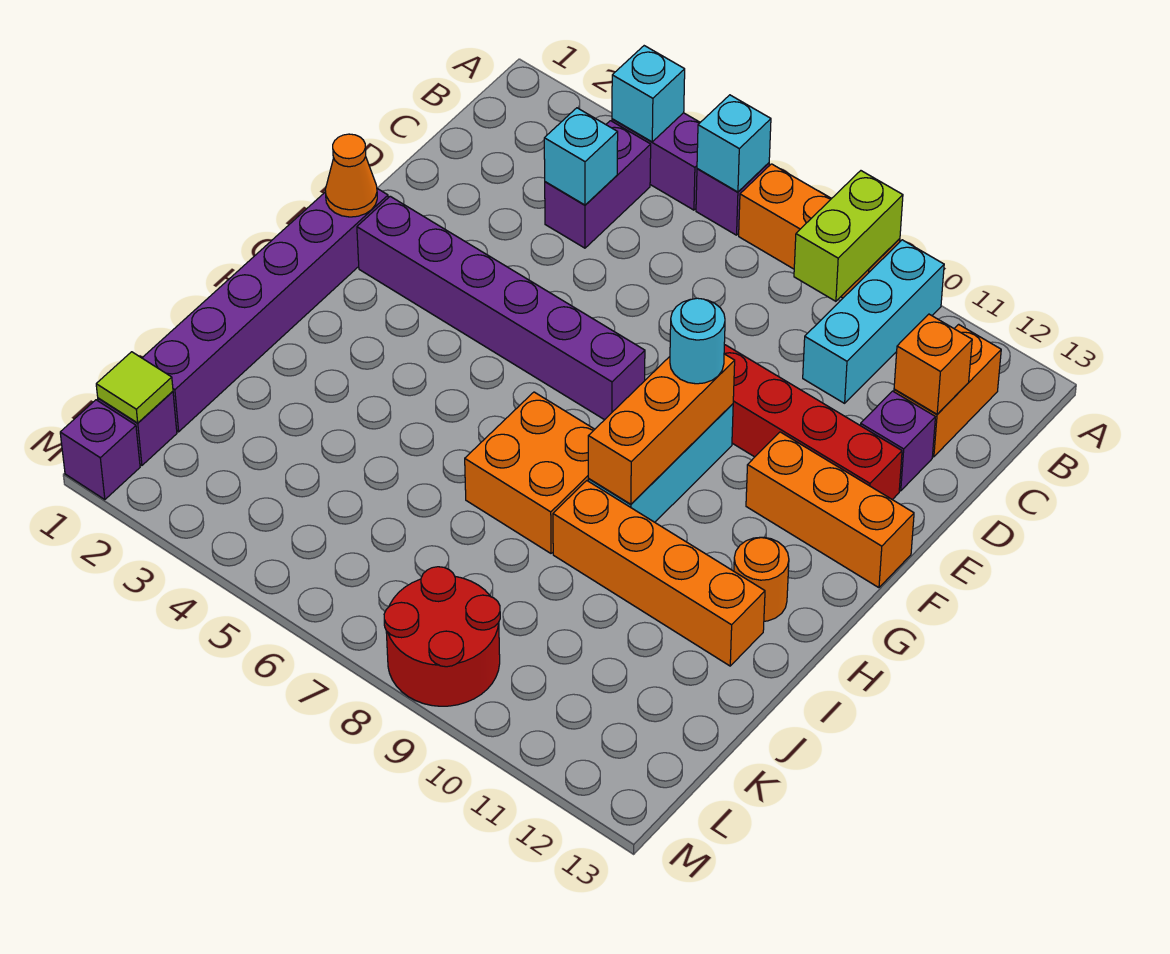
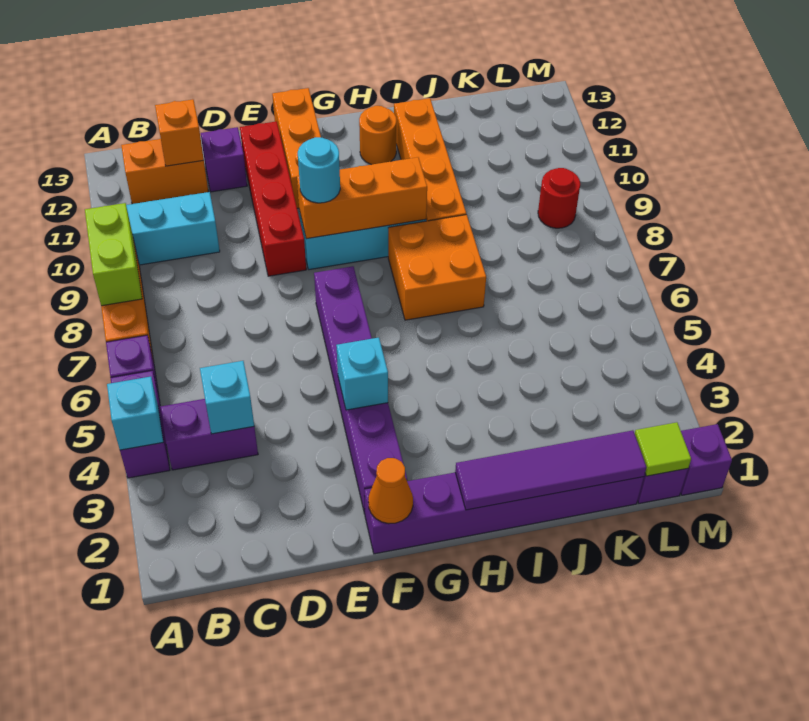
cyan 1x1 brick [697,95,771,192] -> cyan 1x1 brick moved to [336,338,388,410]
lime 1x2 brick [794,171,903,301] -> lime 1x2 brick turned to [85,203,142,306]
none -> purple 1x4 tile [455,430,647,510]
red 2x2 round brick [384,567,500,706] -> red 1x1 round brick [538,168,580,228]

